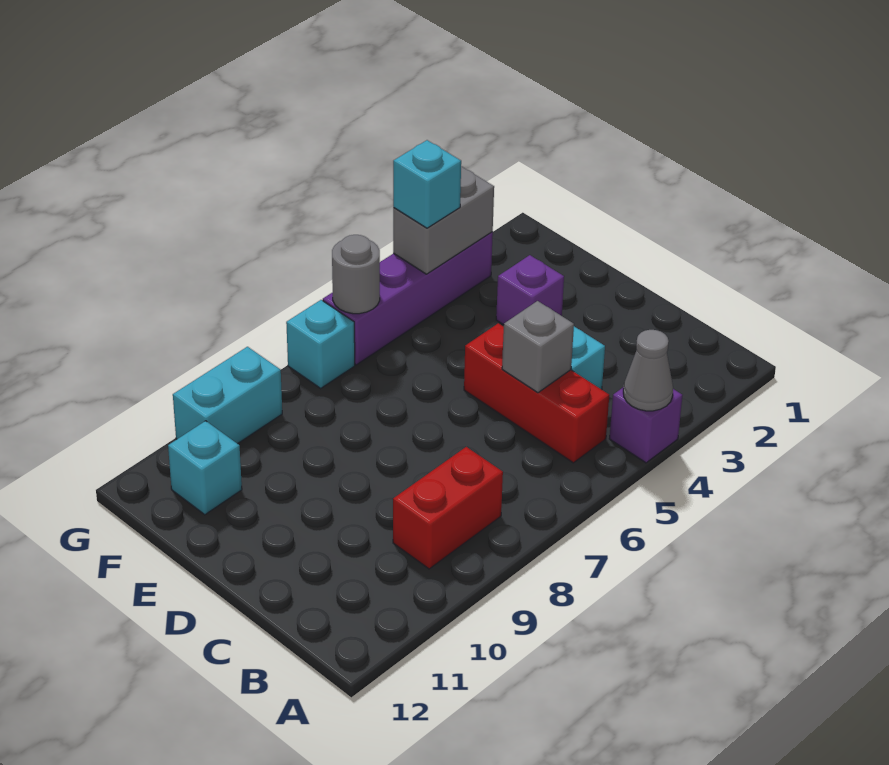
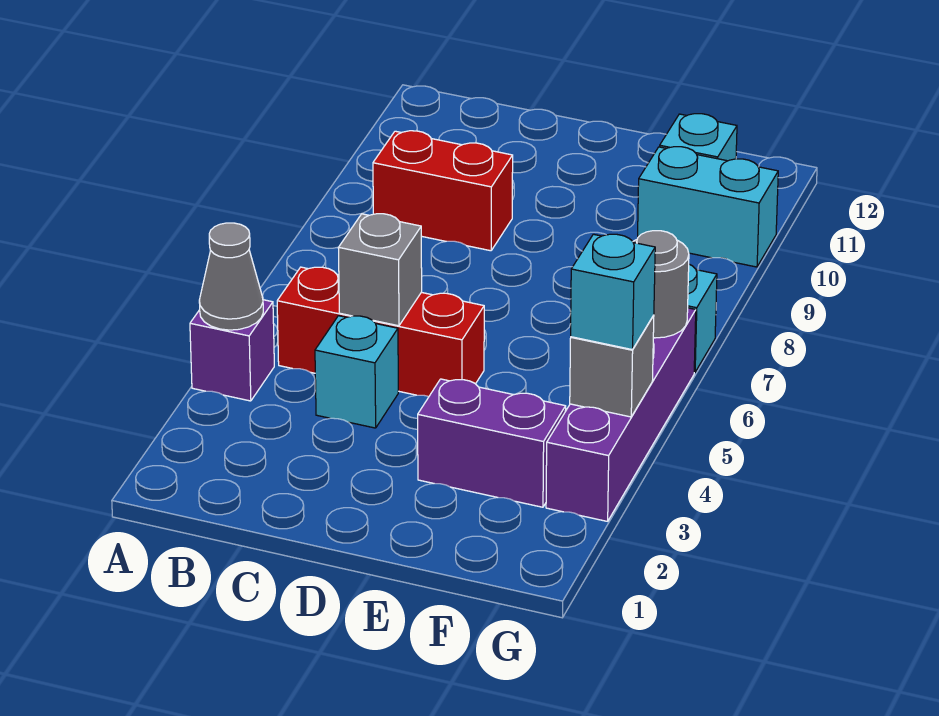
red 1x2 brick [393,447,503,569] -> red 1x2 brick turned to [373,131,513,251]
purple 1x1 brick [496,255,564,325] -> purple 1x2 brick [418,379,566,507]
grey 1x2 brick [393,166,494,274] -> grey 1x1 brick [570,315,654,417]
cyan 1x2 brick [173,347,282,444] -> cyan 1x2 brick turned to [638,147,778,267]

